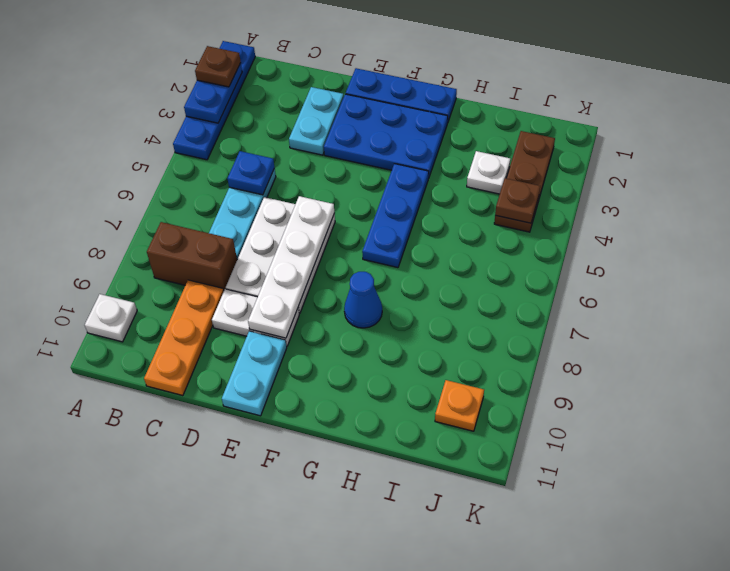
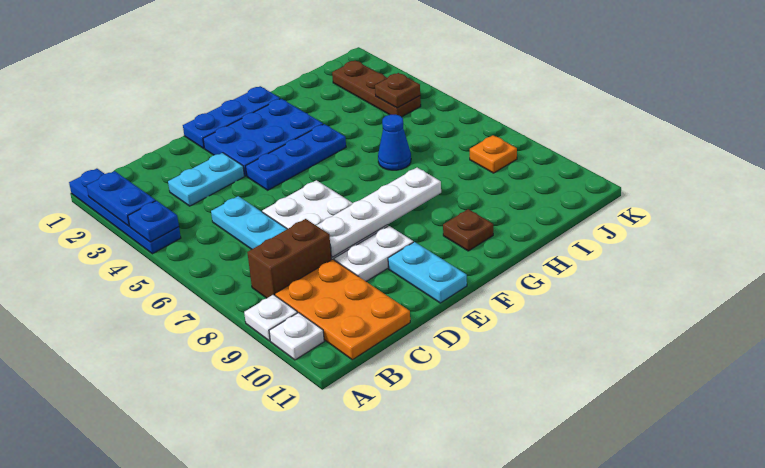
brown 1x1 plate [195,46,241,87] -> brown 1x1 plate moved to [443,209,493,251]
blue 1x1 plate [227,151,275,195] -> blue 1x1 plate moved to [128,201,179,242]
orange 1x3 plate [144,280,224,396] -> orange 2x3 plate [275,259,410,360]
cyan 1x2 plate [289,87,344,155] -> cyan 1x2 plate turned to [168,153,244,206]
white 1x4 plate [248,196,334,338] -> white 1x4 plate turned to [316,168,441,257]
blue 1x3 plate [362,164,429,268] -> blue 1x3 plate turned to [246,124,346,190]
blue 1x1 cone [344,272,382,328] -> blue 1x1 cone moved to [378,114,411,170]
white 1x1 plate [467,151,510,194] -> white 1x1 plate moved to [244,295,297,341]
orange 1x1 plate [435,380,484,431] -> orange 1x1 plate moved to [470,135,517,173]

